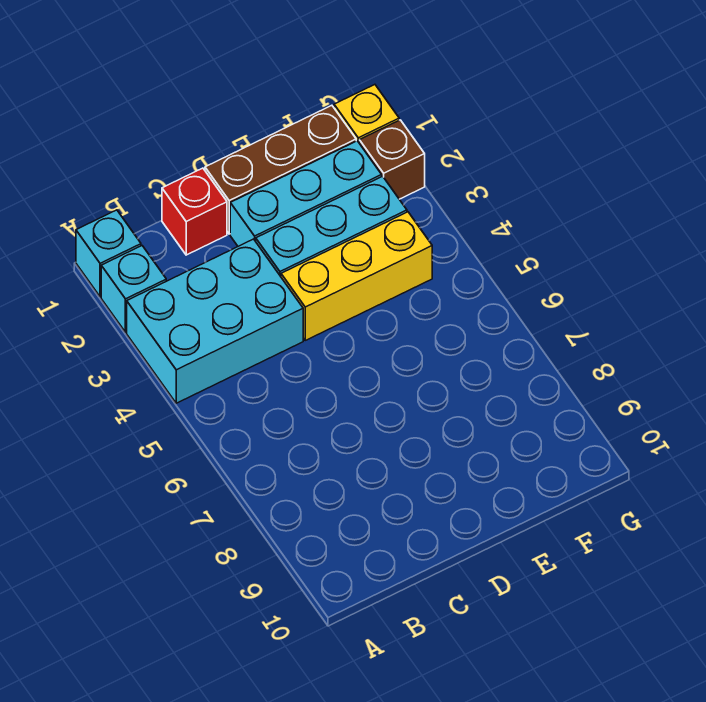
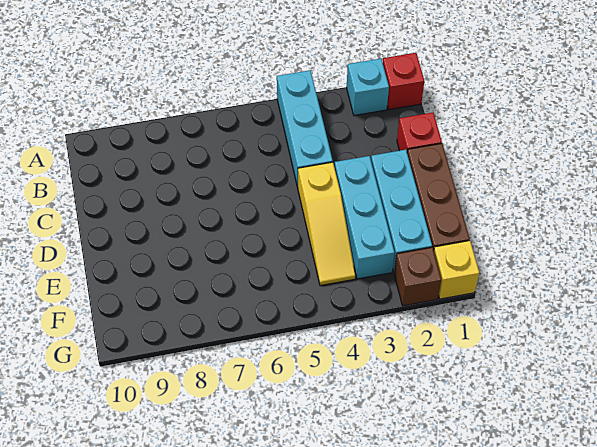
cyan 1x1 brick [76,210,141,297] -> red 1x1 brick [383,53,424,110]
cyan 2x3 brick [127,239,303,403] -> cyan 1x3 brick [277,70,333,187]
yellow 1x3 brick [281,212,432,340] -> yellow 1x3 slope [298,162,355,286]

